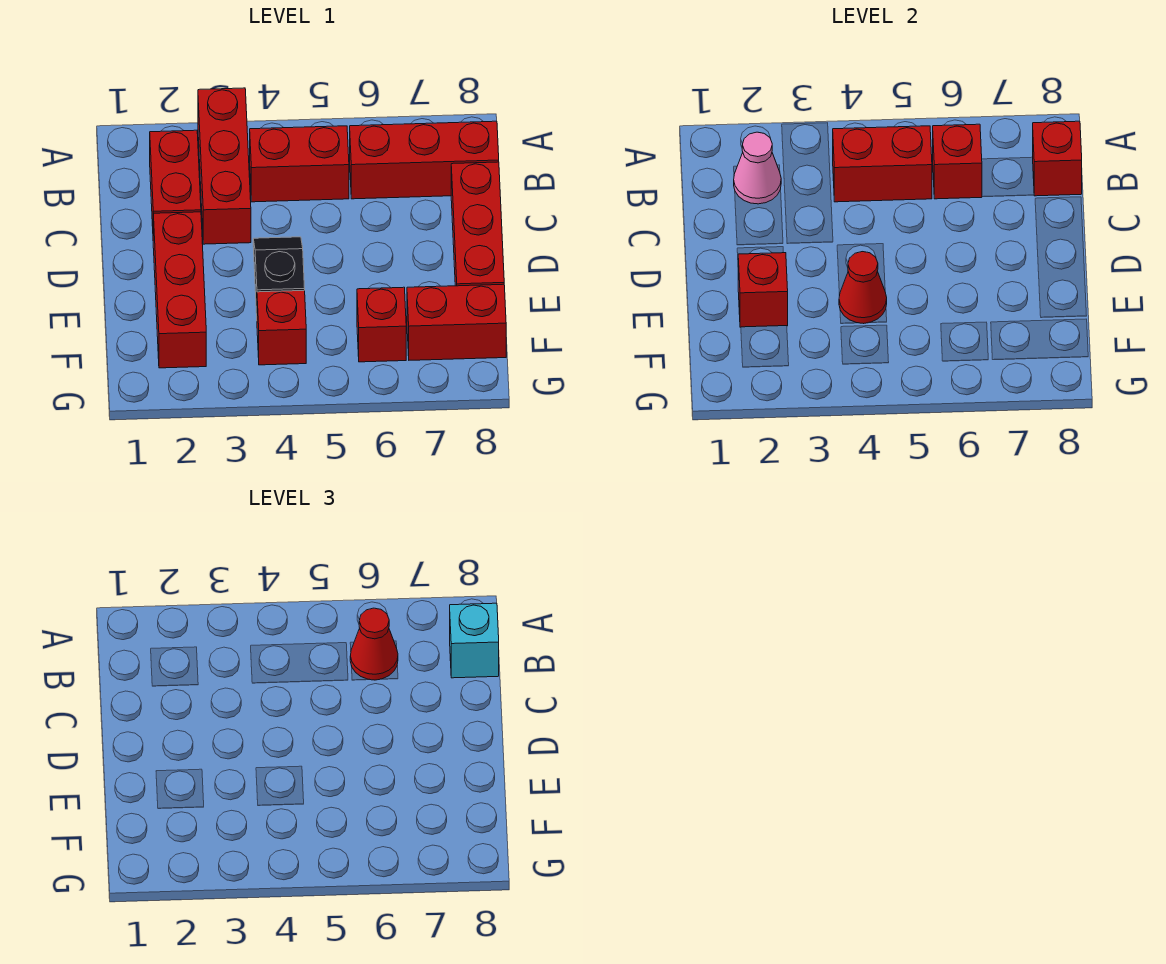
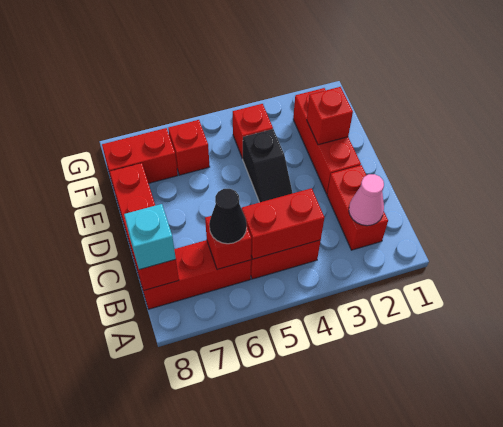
red 1x3 brick [198,88,251,244] -> none
red 1x1 cone [350,608,398,680] -> black 1x1 cone [209,189,247,244]
red 1x1 cone [839,252,887,324] -> none

